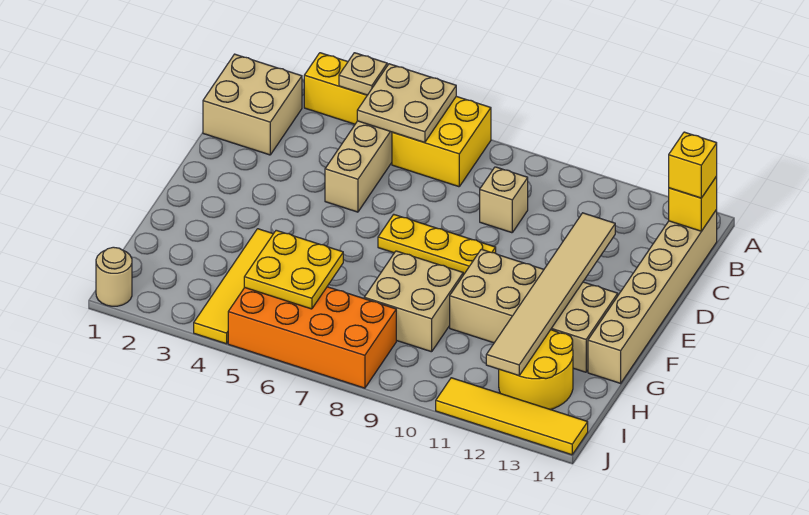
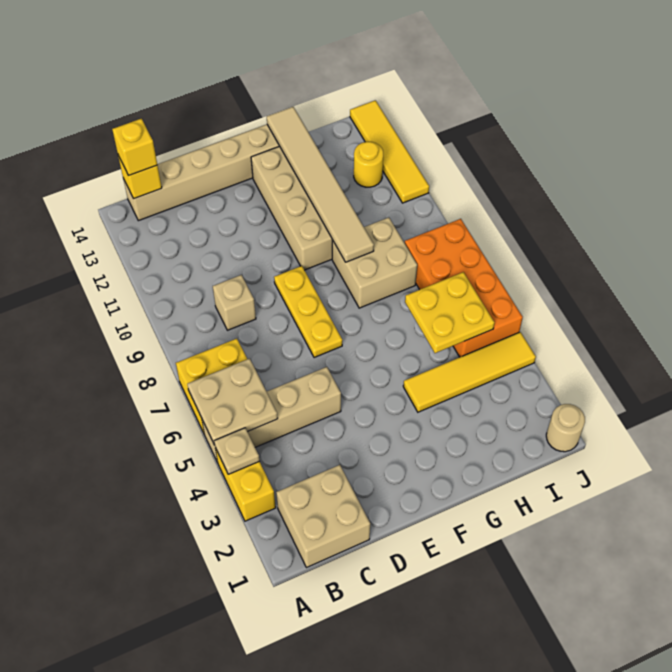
tan 1x6 tile [486,213,615,376] -> tan 1x6 tile turned to [267,107,374,262]
yellow 2x2 round brick [499,330,573,410] -> yellow 1x1 round brick [354,142,383,187]

